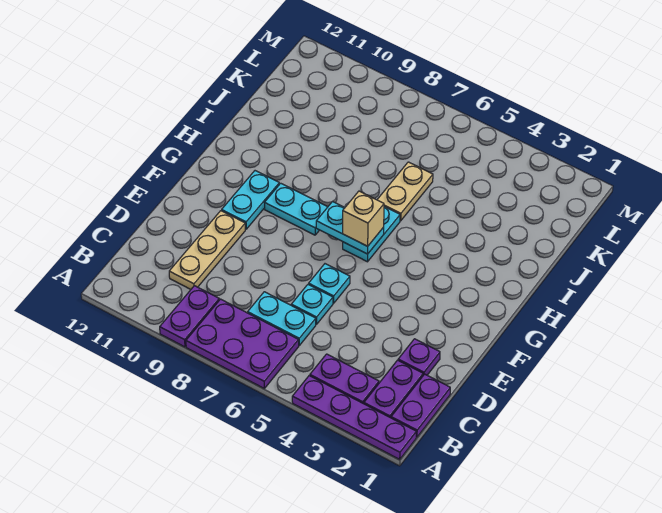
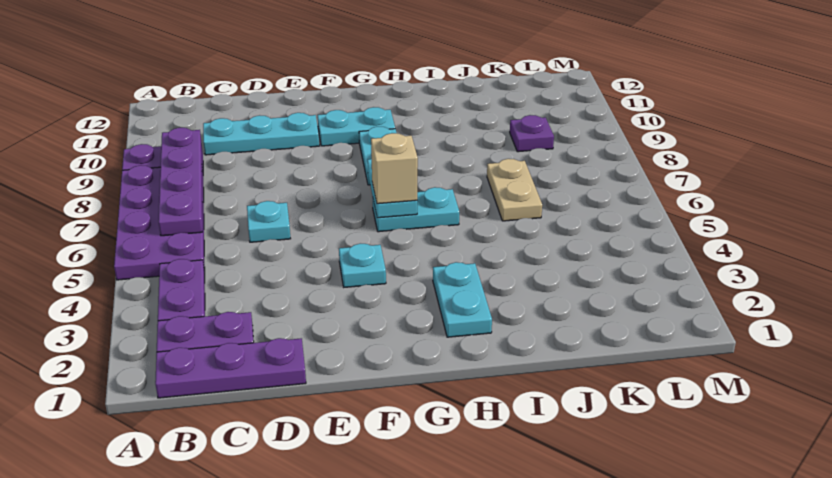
purple 1x4 plate [292,376,416,459] -> purple 1x4 plate moved to [159,128,202,236]
purple 2x3 plate [186,299,299,388] -> purple 2x4 plate [114,165,205,280]
purple 1x2 plate [391,374,450,437] -> purple 1x3 plate [155,338,306,398]
cyan 1x2 plate [248,292,316,345] -> cyan 1x2 plate moved to [433,262,492,337]
tan 1x3 plate [169,211,245,289] -> cyan 1x3 plate [203,113,319,155]
purple 1x1 plate [398,339,440,375] -> purple 1x1 plate moved to [510,115,554,152]
cyan 1x1 plate [309,264,350,303] -> cyan 1x1 plate moved to [339,244,386,287]
tan 1x2 plate [377,162,433,221] -> tan 1x2 plate turned to [487,159,542,221]

